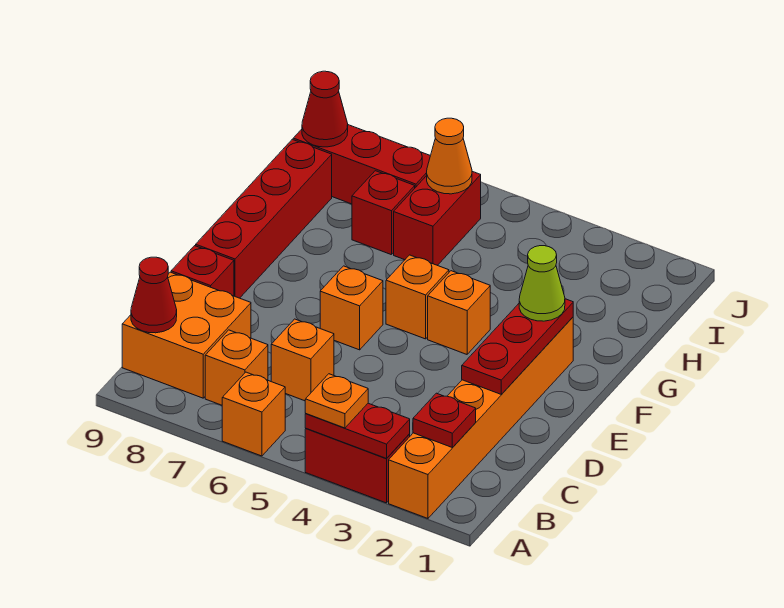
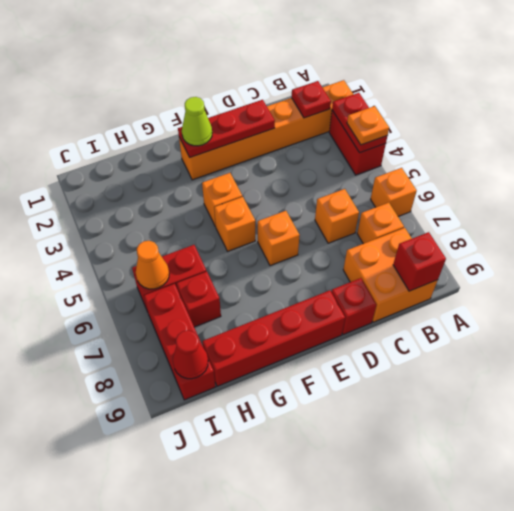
red 1x1 cone [131,257,177,333] -> red 1x1 brick [393,232,446,291]

